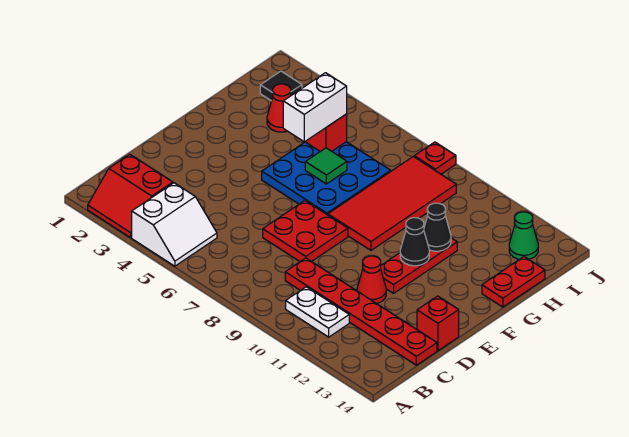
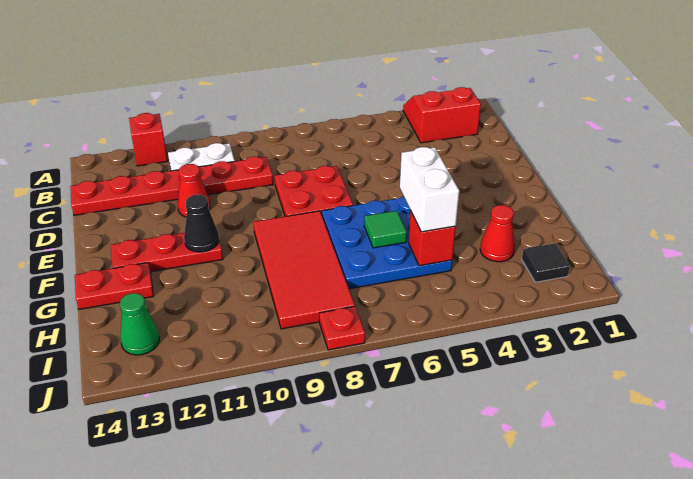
white 2x2 slope [132,183,217,266] -> none
red 1x1 brick [417,296,459,351] -> red 1x1 brick moved to [129,113,167,166]
red 1x3 plate [381,238,457,293] -> red 1x3 plate turned to [111,233,223,272]
black 1x1 cone [424,203,451,251] -> none
red 1x2 plate [482,257,545,307] -> red 1x2 plate turned to [75,263,154,309]

